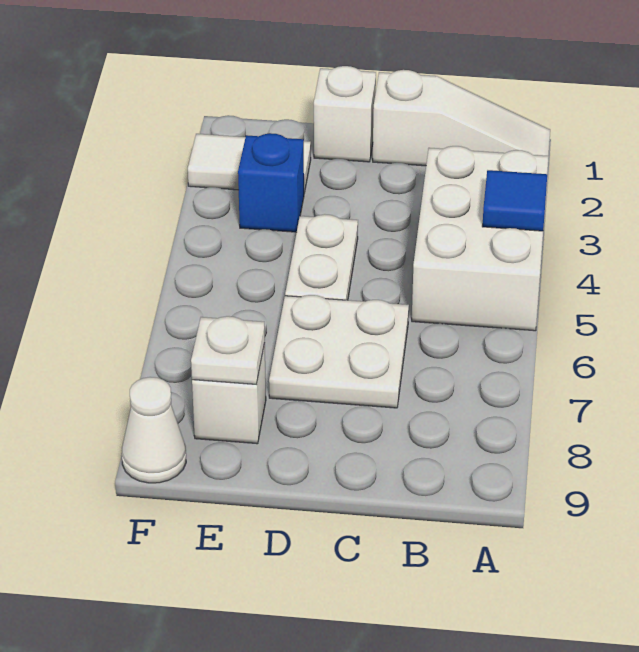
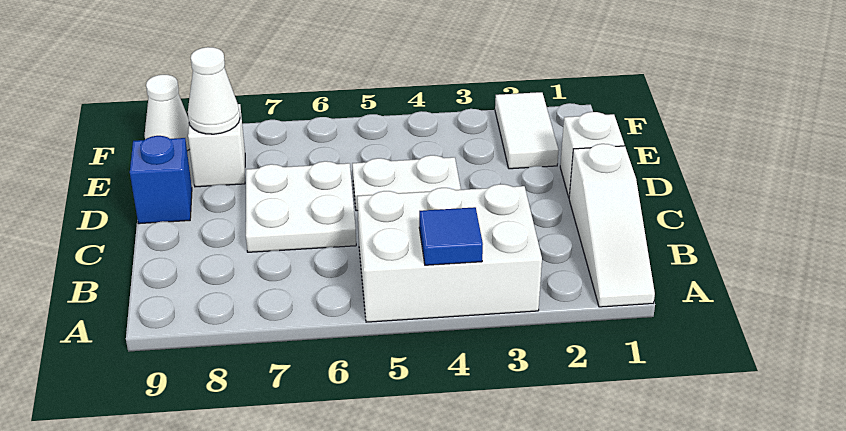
blue 1x1 brick [238,133,304,232] -> blue 1x1 brick moved to [130,136,192,224]
white 1x1 plate [191,316,265,384] -> white 1x1 cone [188,47,240,134]

